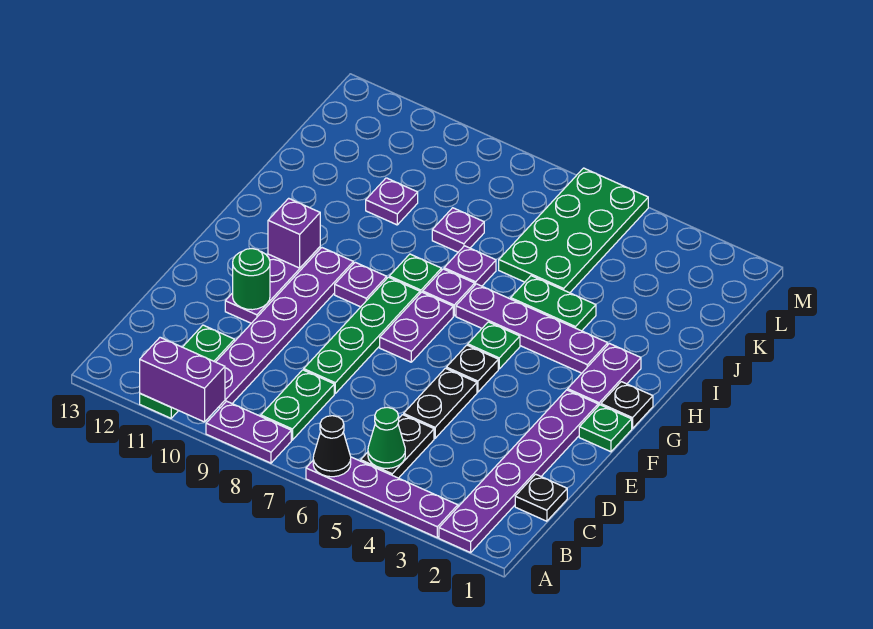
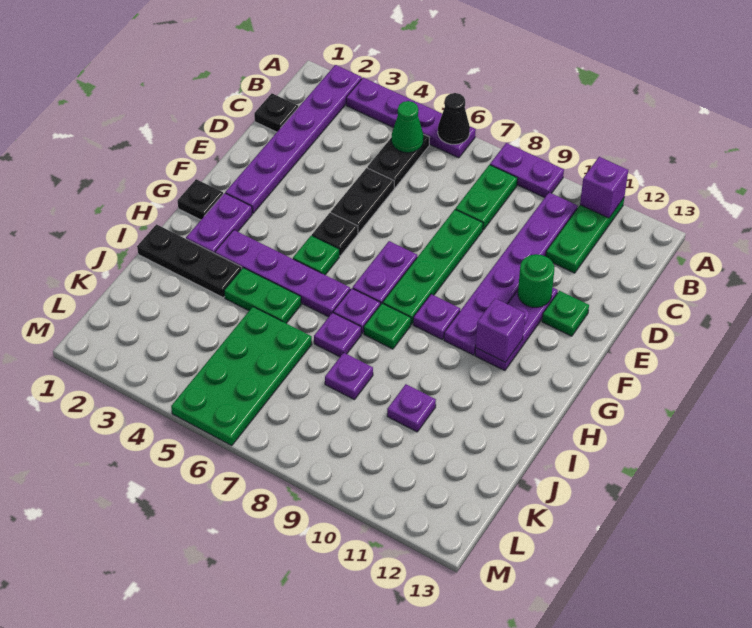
purple 1x2 brick [140,337,225,422] -> purple 1x1 brick [580,157,628,218]
green 1x1 plate [579,405,632,452] -> green 1x1 plate moved to [542,291,589,336]
none -> black 1x3 plate [137,224,242,298]

